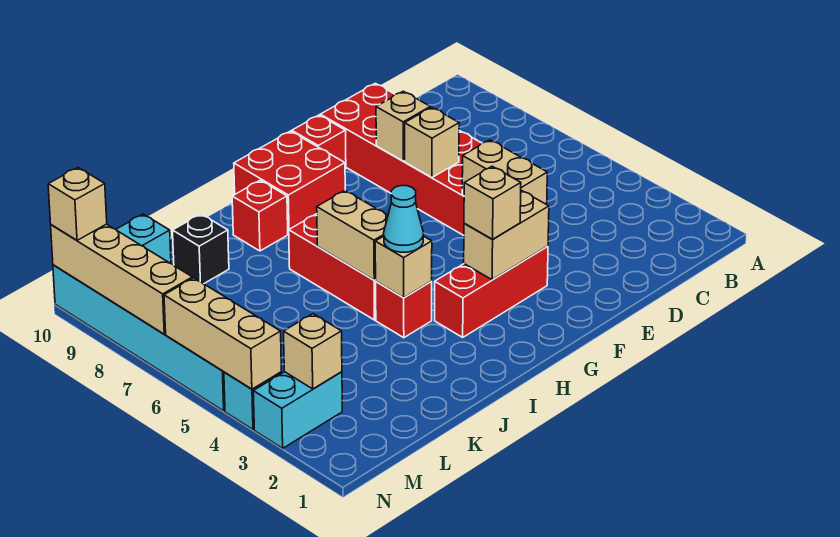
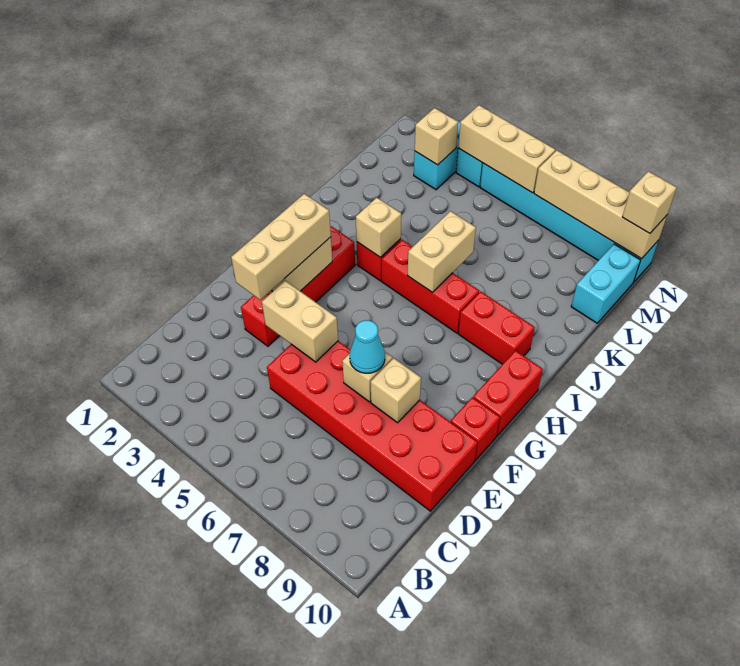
red 1x3 brick [435,246,548,337] -> red 1x4 brick [241,226,355,346]
tan 1x1 brick [464,166,521,239] -> tan 1x3 brick [231,194,331,300]
red 2x2 brick [234,131,345,234] -> red 1x2 brick [473,351,543,436]
cyan 1x1 cone [384,186,423,252] -> cyan 1x1 cone moved to [350,320,385,373]
tan 1x2 brick [317,191,388,280] -> tan 1x2 brick turned to [407,211,476,293]
red 1x1 brick [232,180,288,251] -> red 1x2 brick [458,292,535,364]
black 1x1 brick [173,214,229,284] -> none

